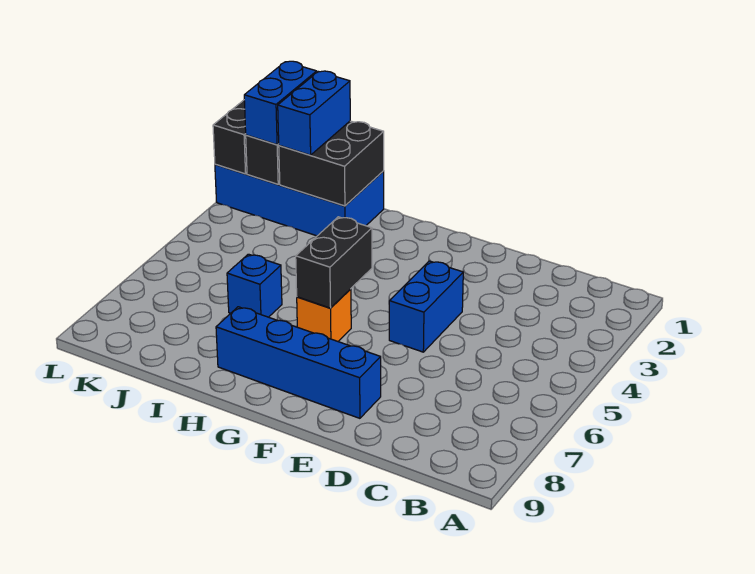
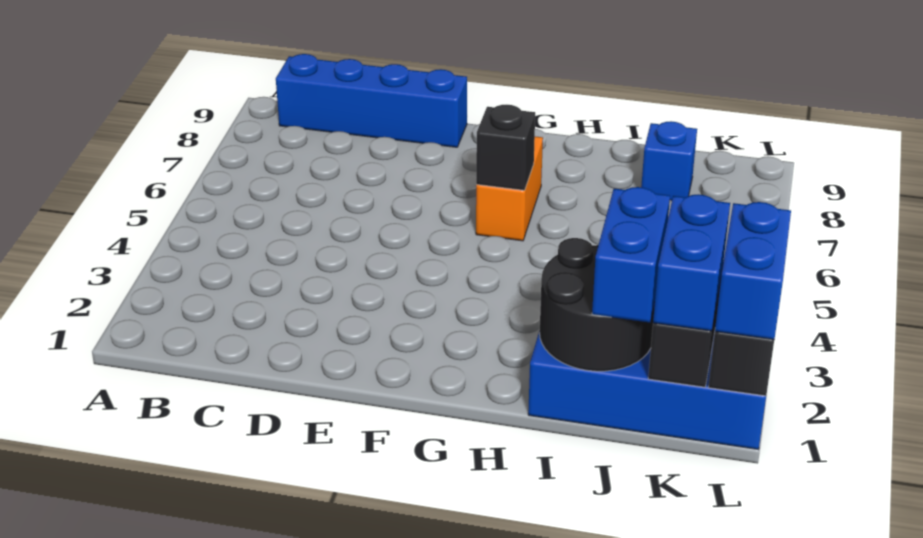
blue 1x2 brick [389,261,463,352] -> blue 1x2 brick moved to [715,202,791,340]
blue 1x4 brick [216,307,381,418] -> blue 1x4 brick moved to [276,54,467,147]
black 1x2 brick [296,217,372,308] -> black 1x1 brick [476,105,535,190]
orange 1x1 brick [297,289,351,341] -> orange 1x2 brick [476,137,543,241]
black 2x2 brick [279,121,384,206] -> black 2x2 round brick [540,238,655,371]
blue 1x1 brick [227,254,282,317] -> blue 1x1 brick moved to [641,121,697,201]

